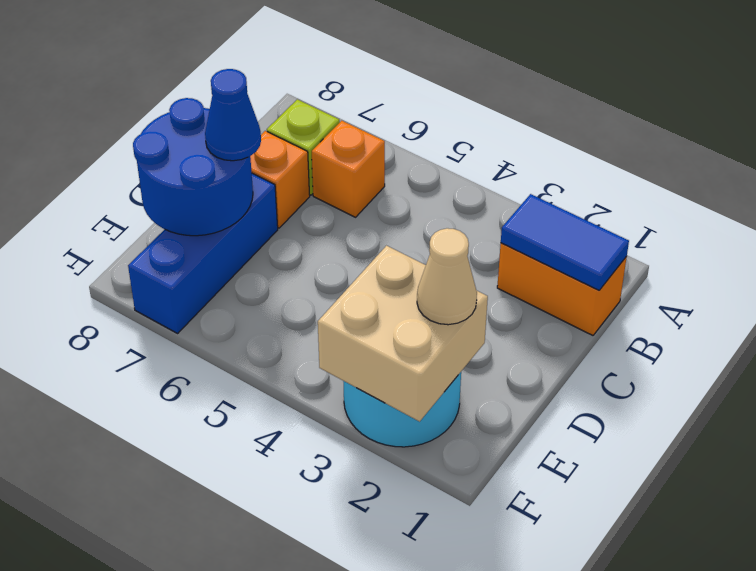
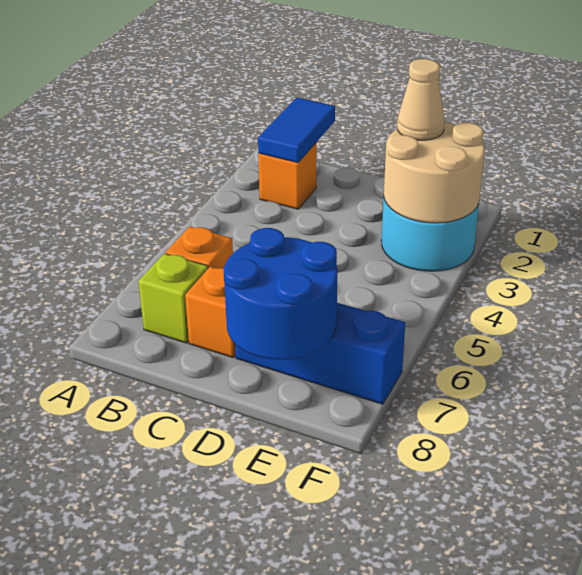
orange 1x2 brick [497,243,627,335] -> orange 1x1 brick [258,143,317,209]
blue 1x1 cone [205,69,261,161] -> none
tan 2x2 brick [318,246,488,422] -> tan 2x2 round brick [384,122,485,223]

